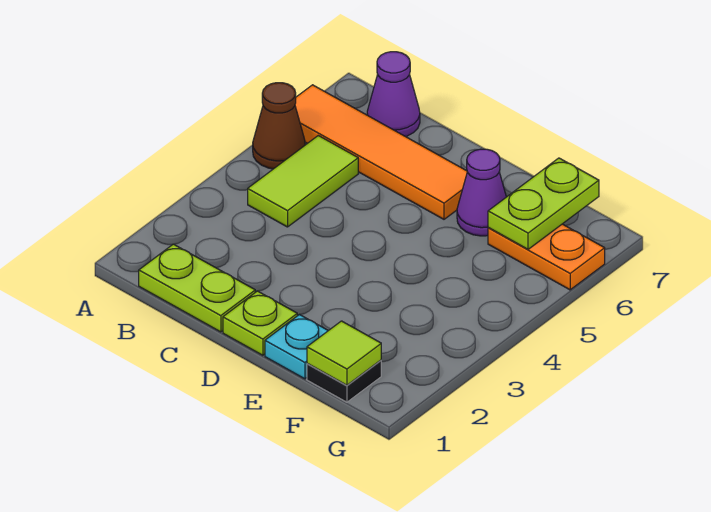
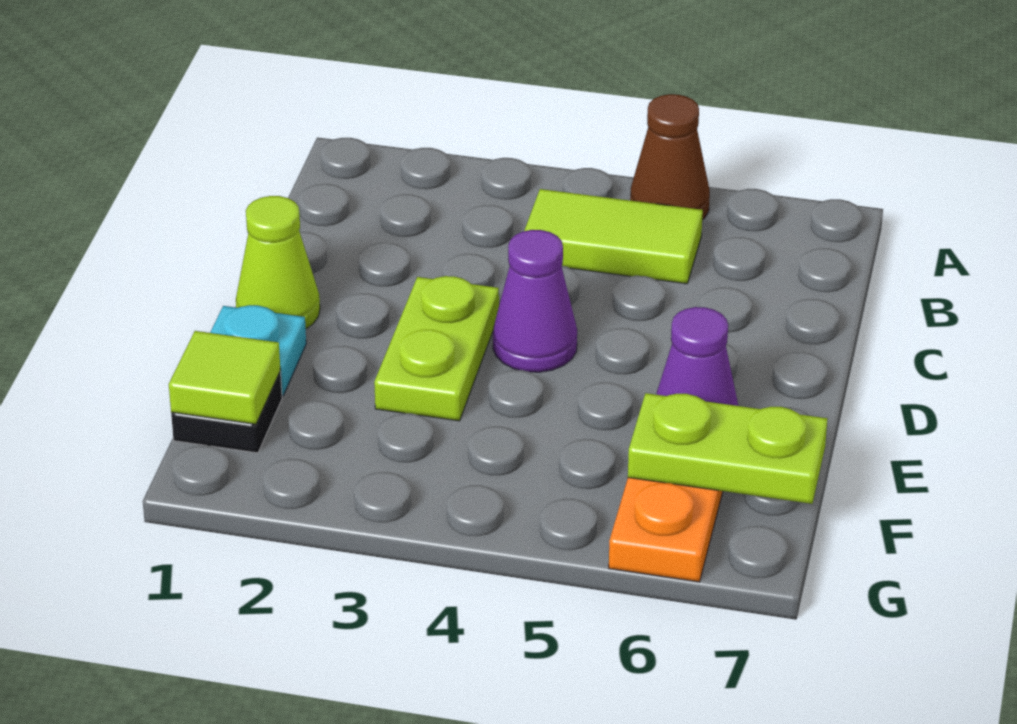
orange 1x4 tile [295,85,467,219] -> none
lime 1x2 plate [139,244,255,332] -> lime 1x2 plate moved to [374,276,499,421]
purple 1x1 cone [367,52,420,137] -> purple 1x1 cone moved to [493,230,577,372]
lime 1x1 plate [223,291,297,355] -> lime 1x1 cone [236,196,320,329]

